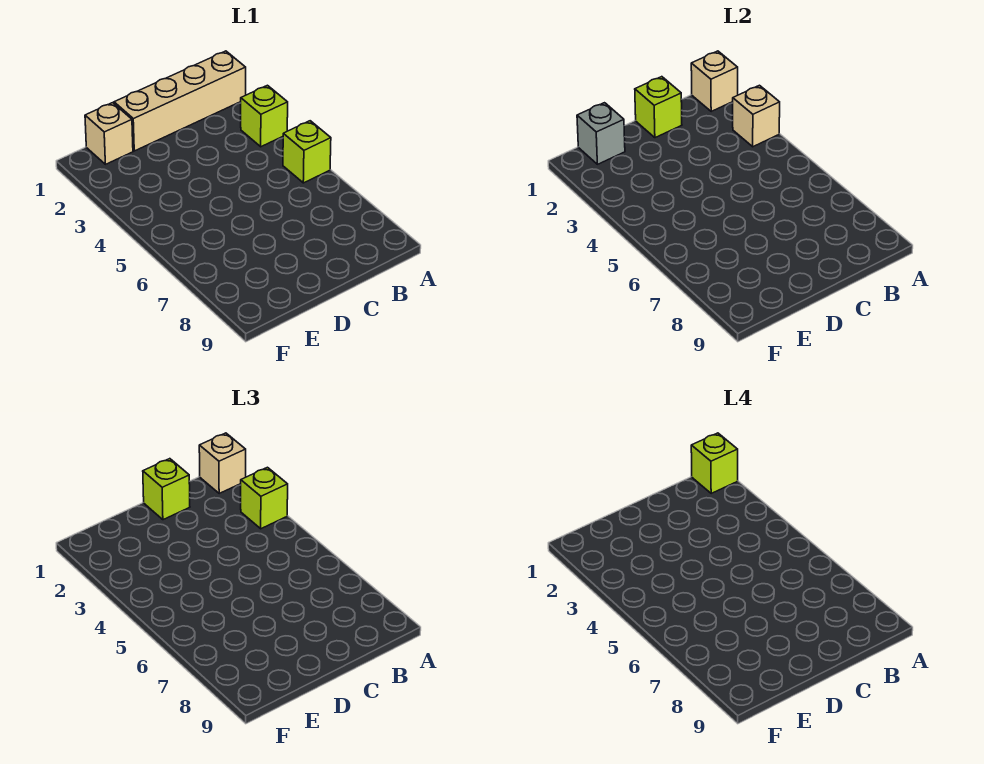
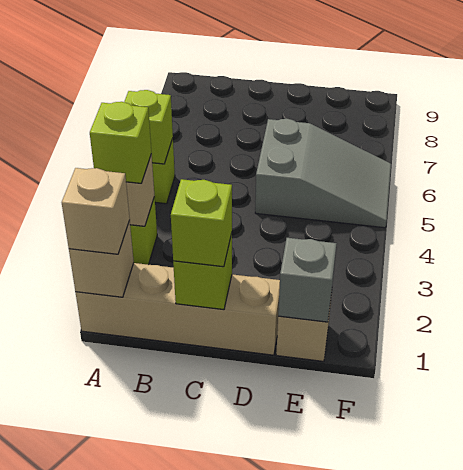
lime 1x1 brick [691,433,738,493] -> lime 1x1 brick moved to [124,90,173,164]
none -> grey 2x3 slope [255,119,391,228]

